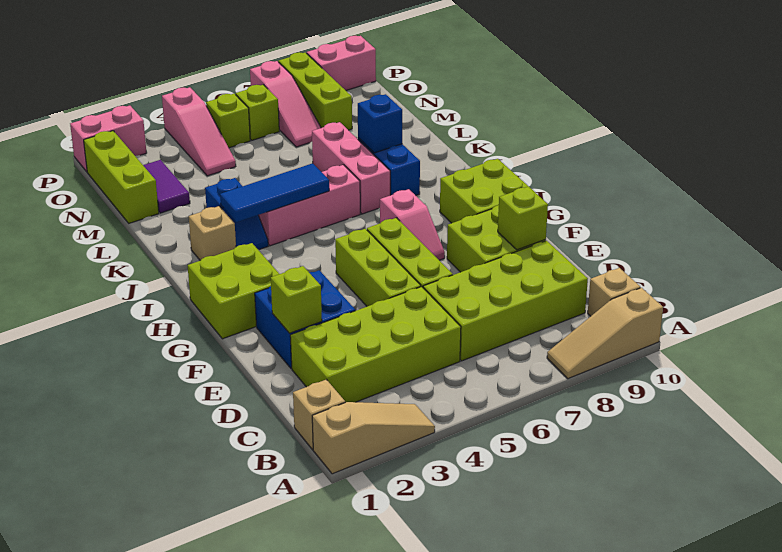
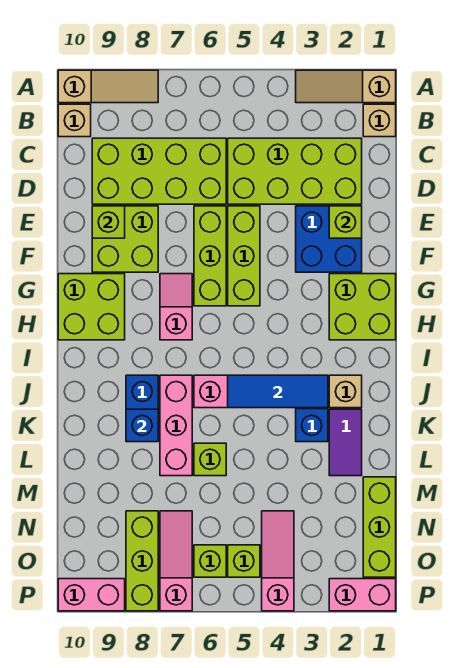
none -> lime 1x1 brick [194,443,226,476]
purple 1x2 tile [143,160,190,213] -> purple 1x2 tile moved to [329,409,362,476]

